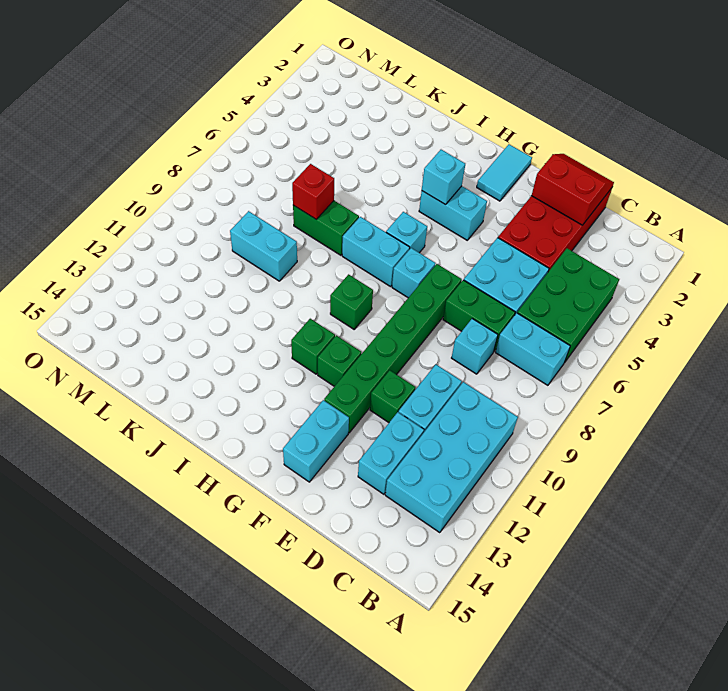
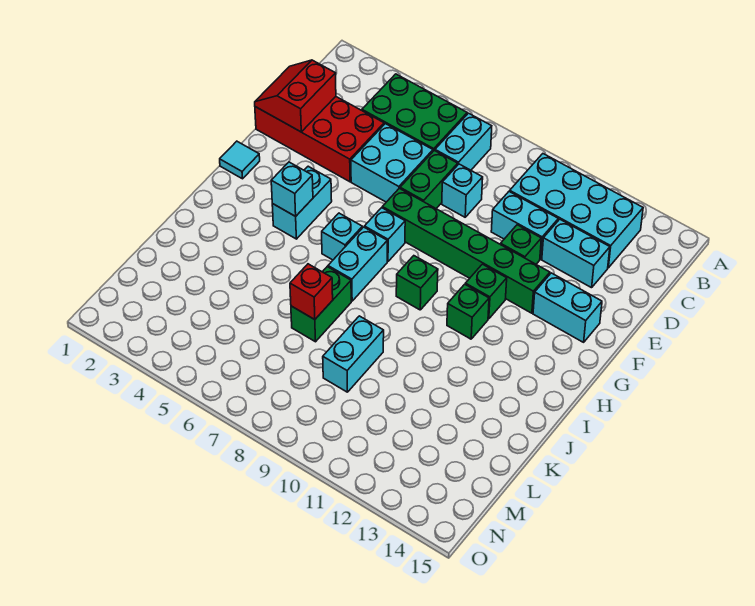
cyan 1x2 tile [477,144,532,201] -> cyan 1x1 tile [220,141,260,179]

